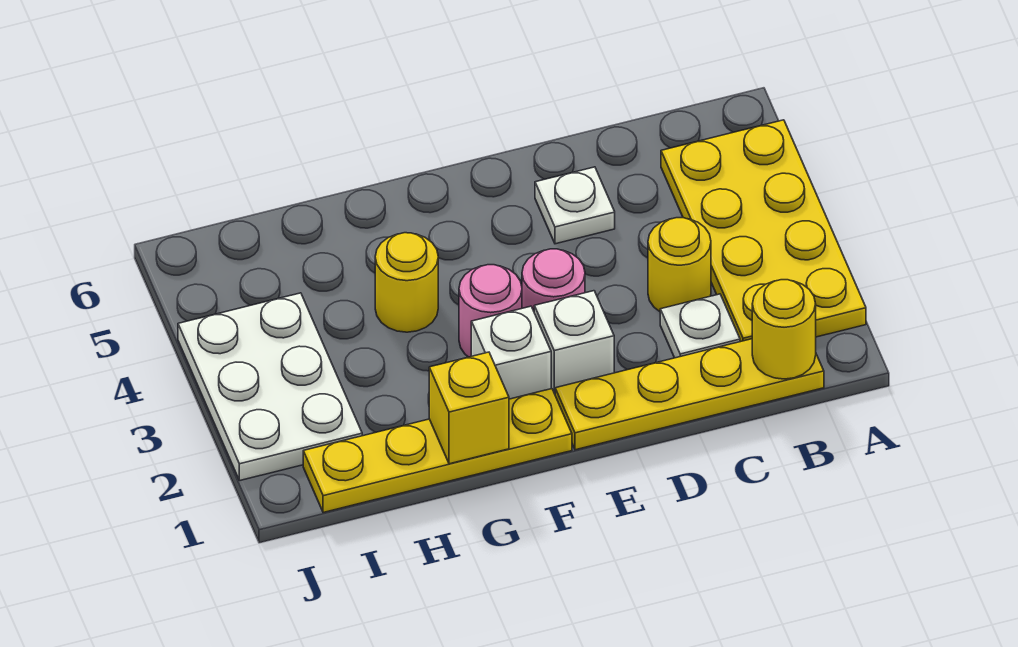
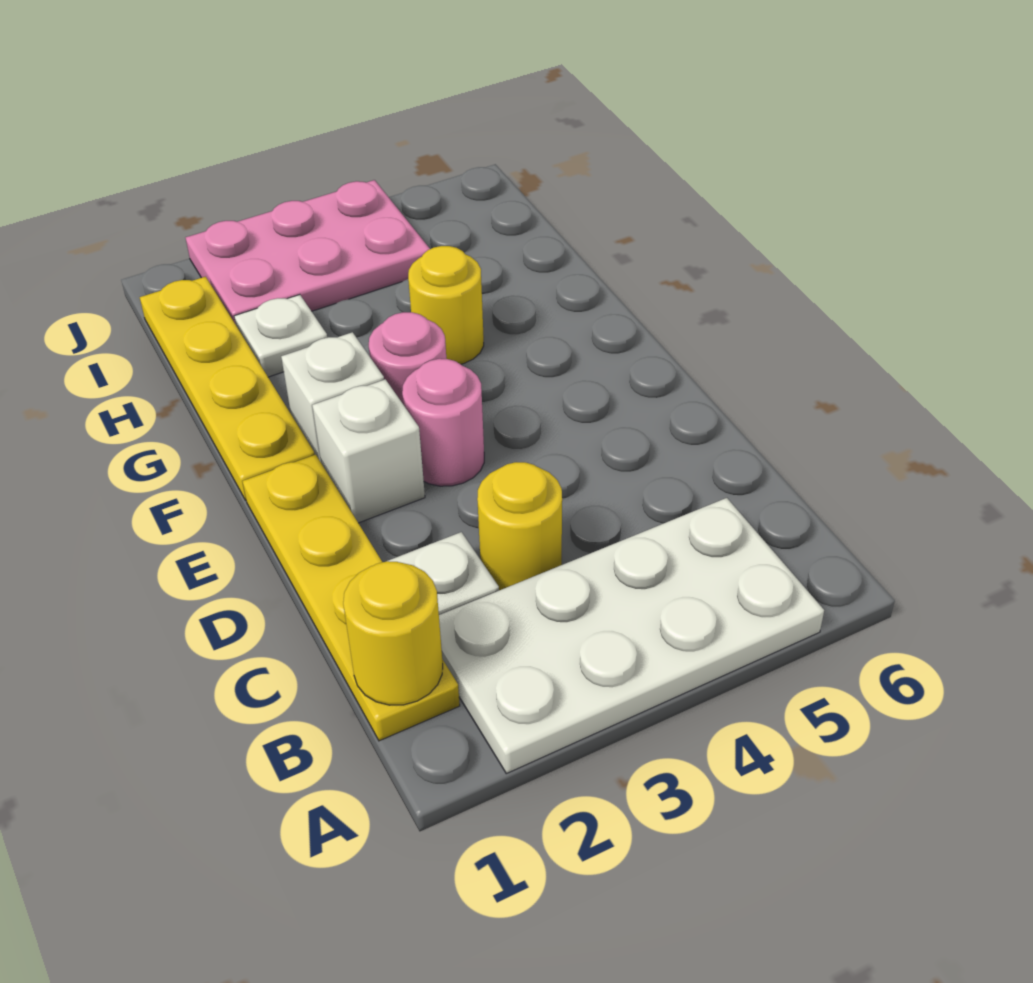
yellow 2x4 plate [661,120,866,342] -> white 2x4 plate [439,498,824,774]
white 1x1 plate [535,167,615,244] -> white 1x1 plate moved to [234,295,327,377]
yellow 1x1 brick [429,352,509,464] -> none
white 2x3 plate [178,293,362,481] -> pink 2x3 plate [186,180,430,324]

